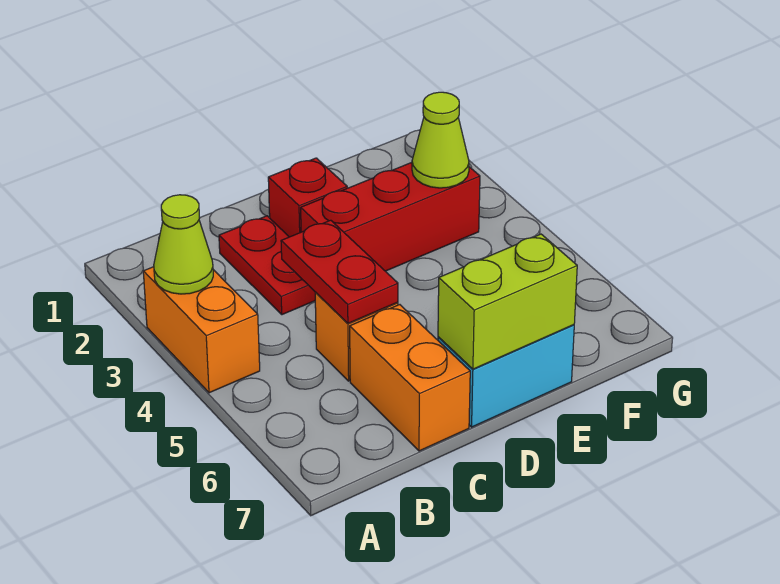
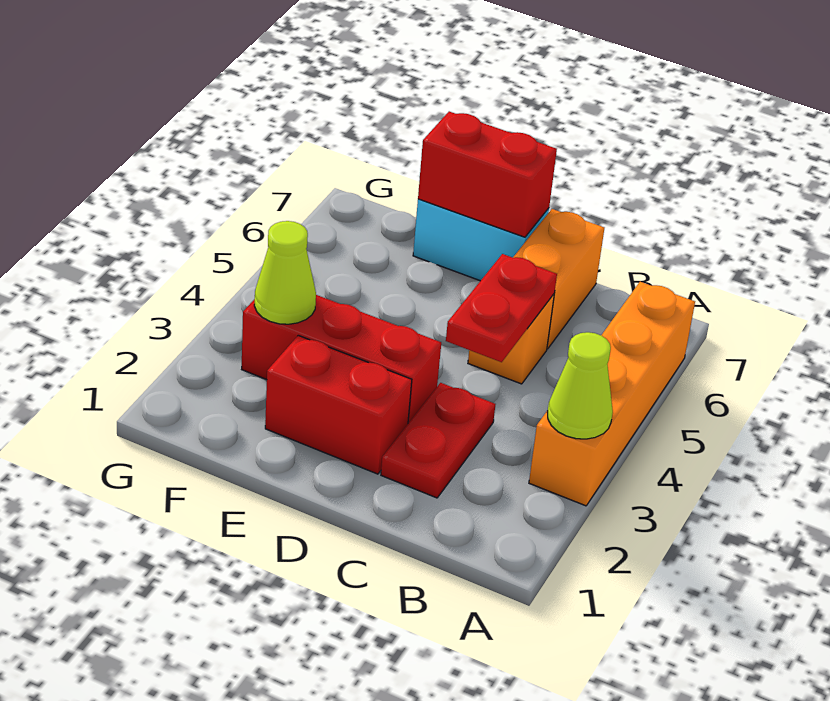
orange 1x2 brick [143,267,260,393] -> orange 1x4 brick [529,282,695,506]
red 1x1 brick [268,158,347,237] -> red 1x2 brick [265,335,412,474]
lime 1x2 brick [438,234,577,369] -> red 1x2 brick [418,111,557,237]

